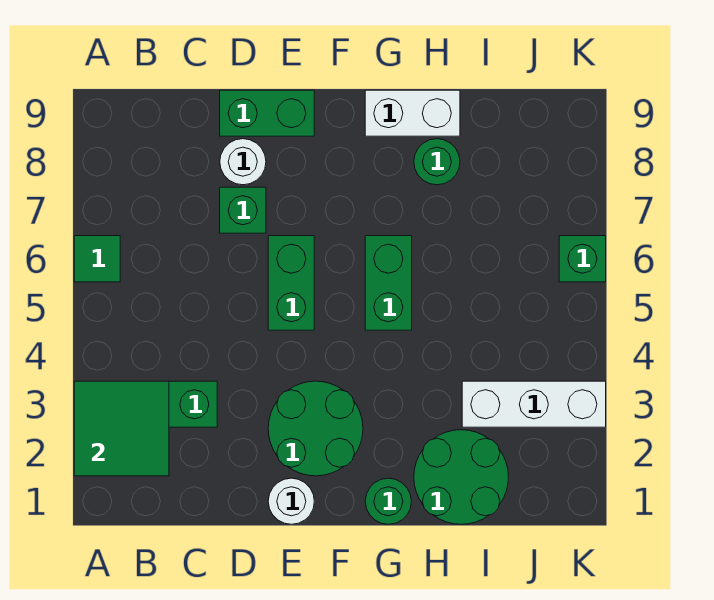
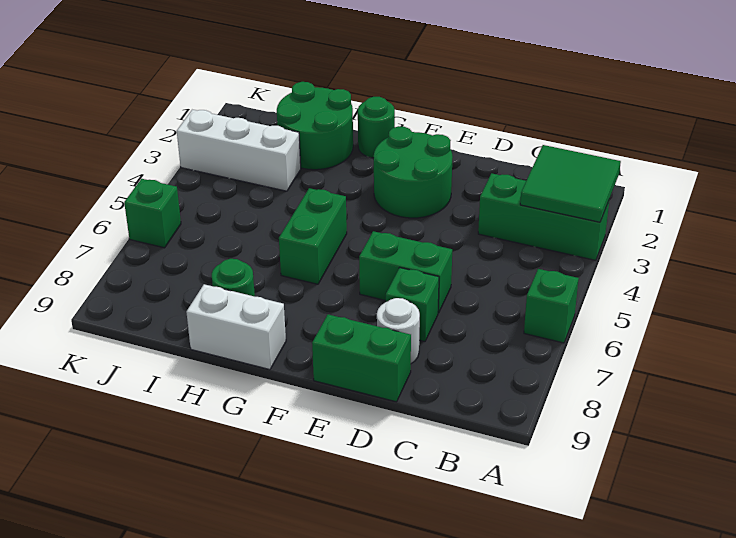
green 1x1 tile [74,236,120,282] -> green 1x1 brick [524,269,579,343]
white 1x1 round brick [268,478,314,524] -> none
green 1x2 brick [268,236,314,330] -> green 1x2 brick turned to [359,231,452,313]

